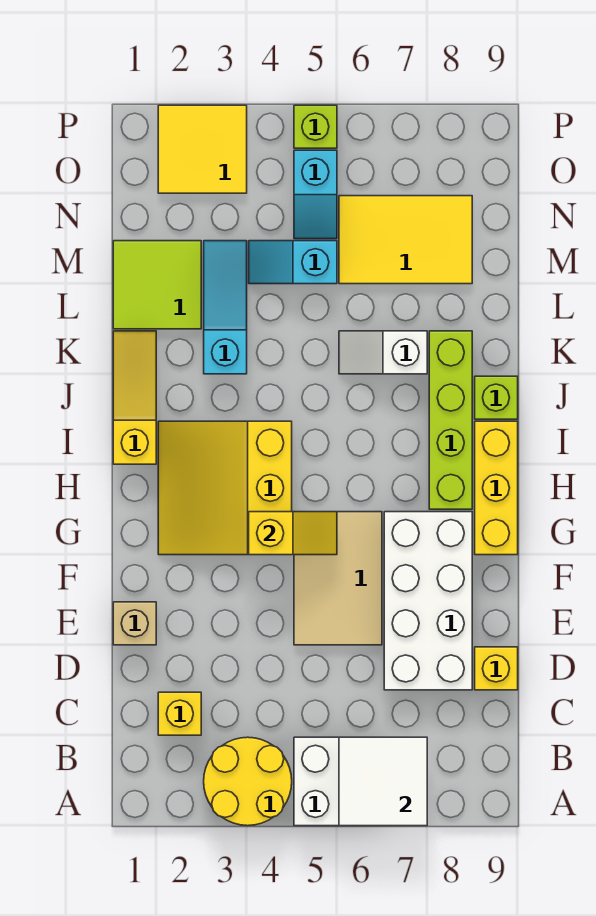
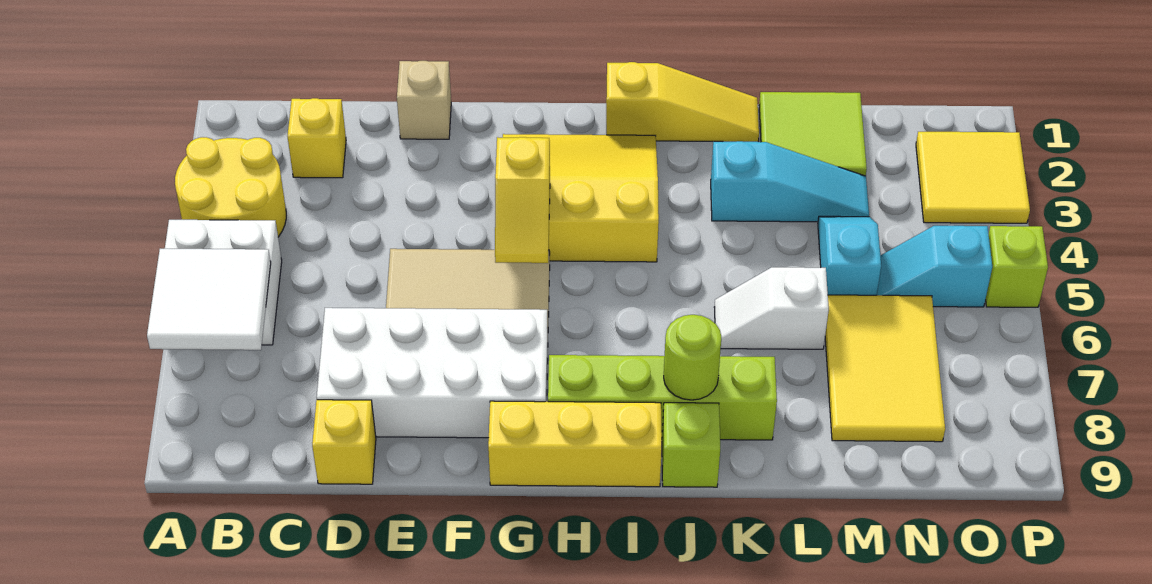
none -> lime 1x1 round brick [664,315,721,400]
white 1x2 slope [339,331,427,374] -> white 1x2 slope turned to [714,267,829,349]

